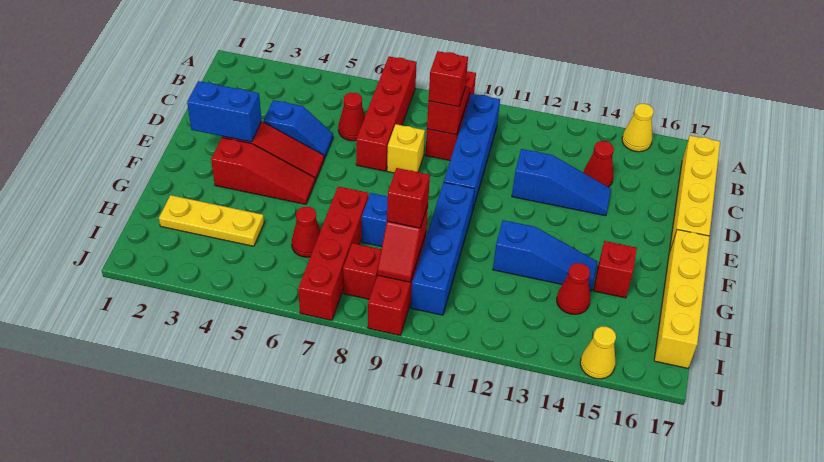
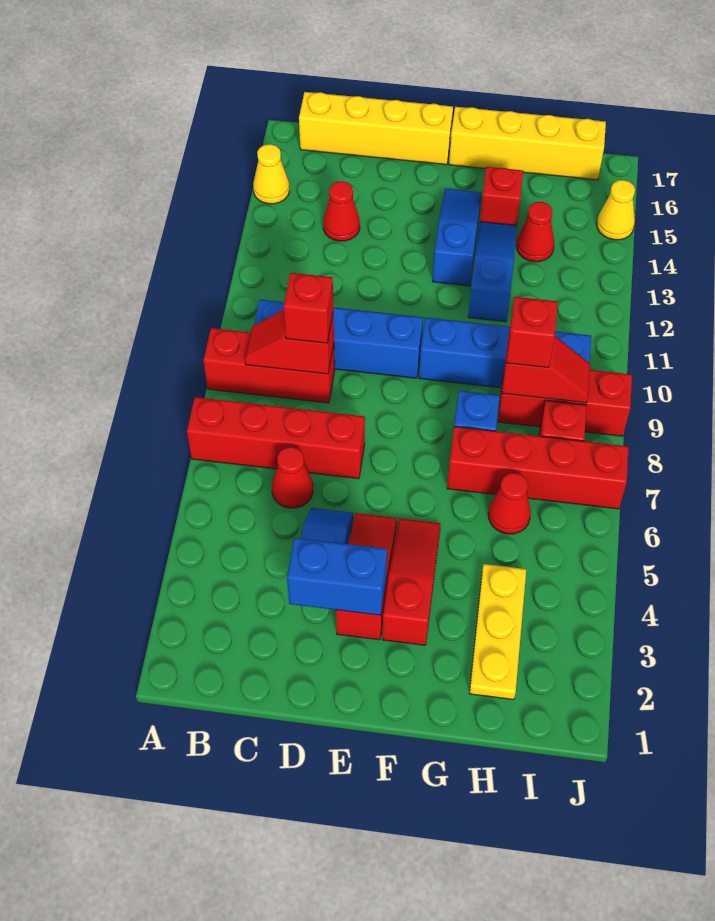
yellow 1x1 brick [387,124,425,173] -> none
blue 1x3 slope [512,149,611,216] -> blue 1x3 slope moved to [433,189,481,286]
blue 1x2 brick [187,81,262,142] -> blue 1x2 brick turned to [287,538,387,615]

